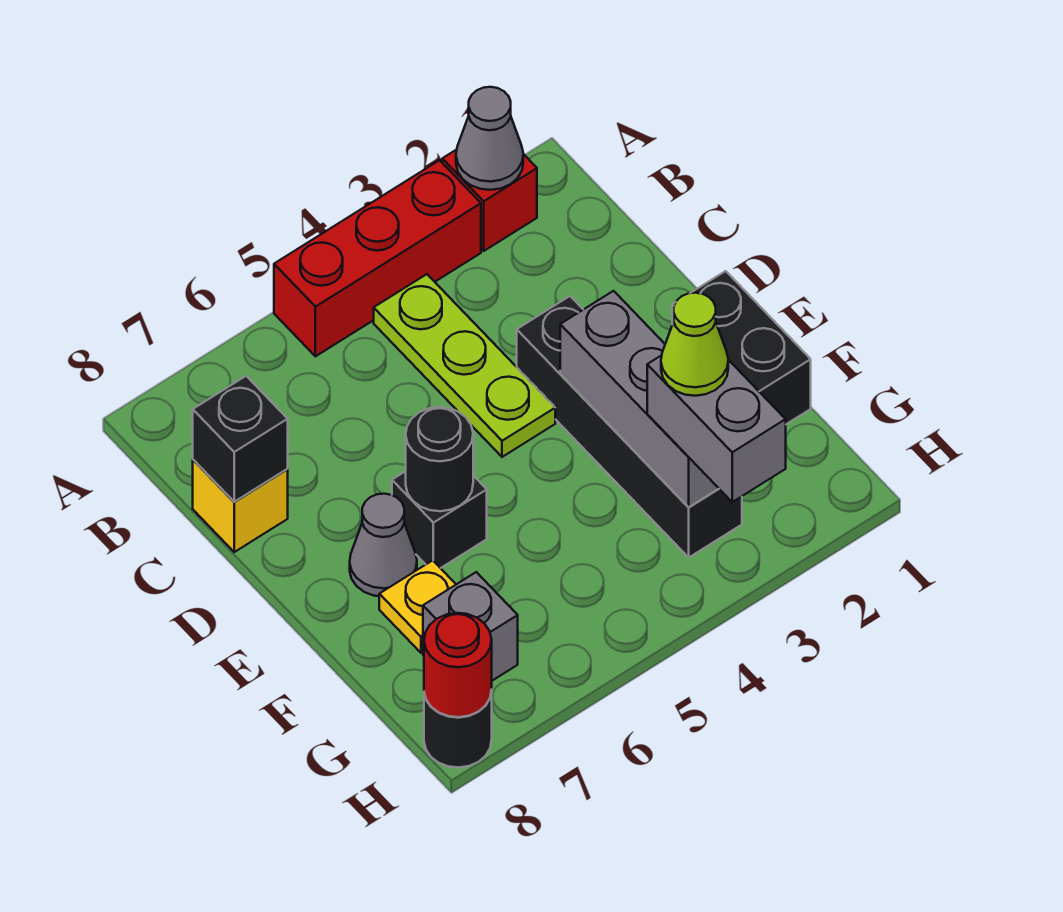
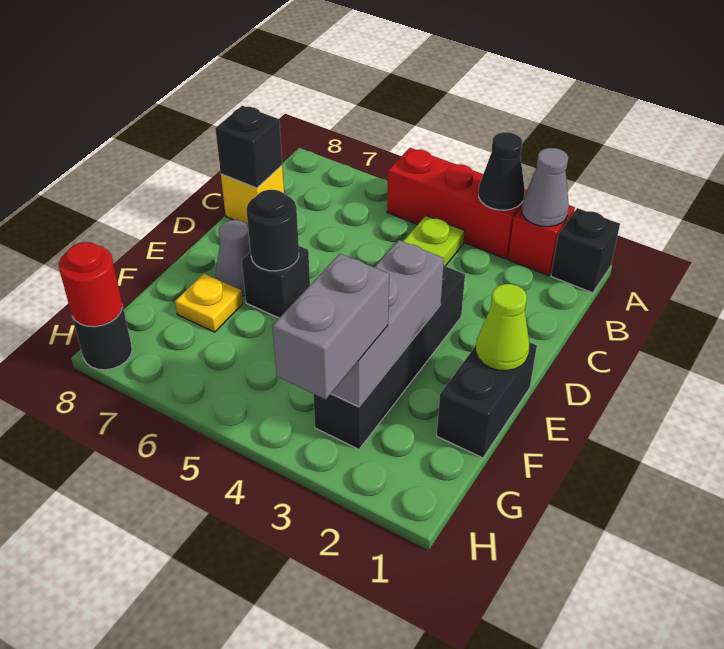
none -> black 1x1 brick [551,208,620,293]
none -> black 1x1 cone [479,132,525,210]
lime 1x1 cone [661,293,728,396] -> lime 1x1 cone moved to [476,284,529,371]
grey 1x1 brick [423,572,518,681] -> none

